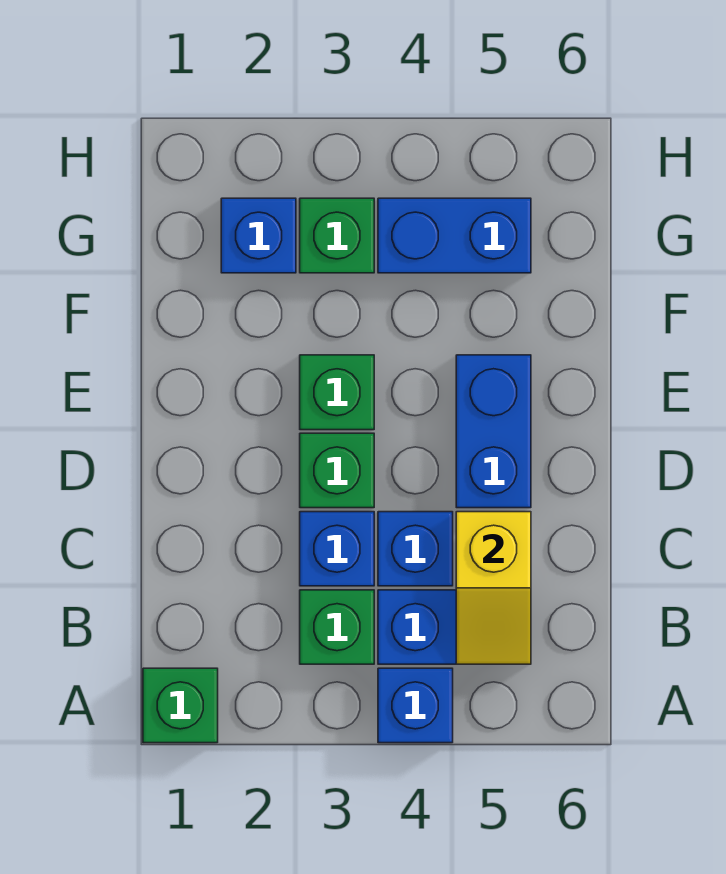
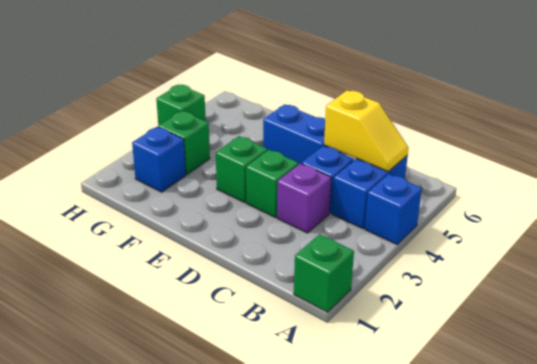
green 1x1 brick [300,590,374,664] -> green 1x1 brick moved to [156,85,206,126]
blue 1x1 brick [300,512,374,586] -> purple 1x1 brick [277,163,331,233]
blue 1x2 brick [378,198,531,273] -> none

